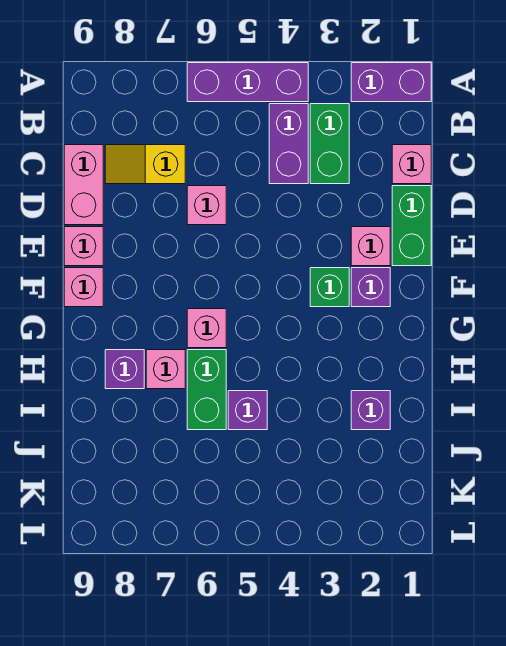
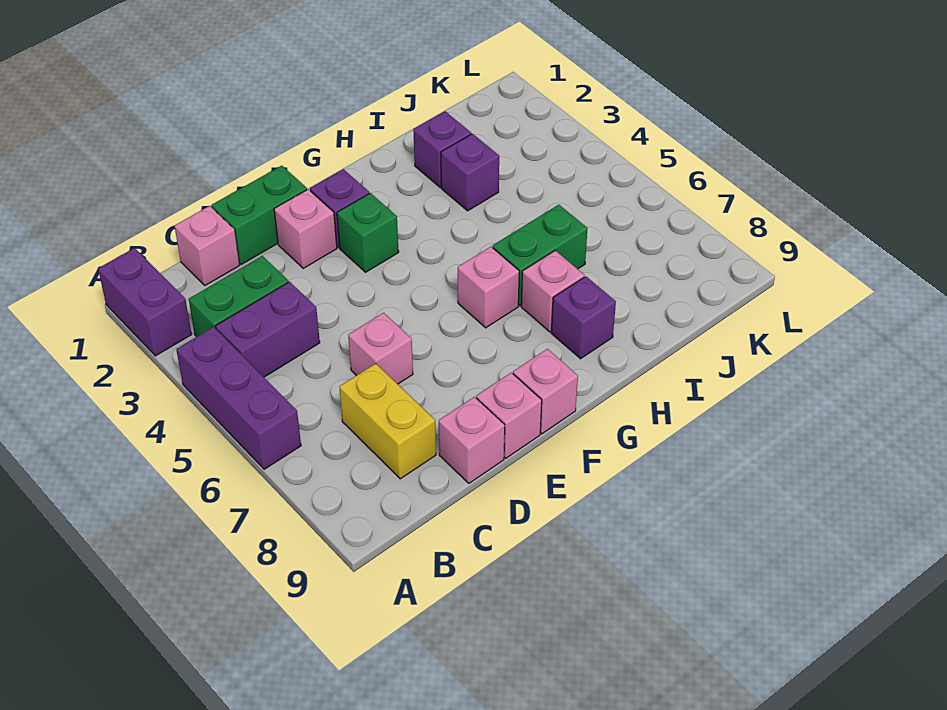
yellow 1x2 slope [105,145,185,184] -> yellow 1x2 brick [340,364,436,479]
pink 1x2 brick [64,145,103,225] -> pink 1x1 brick [439,397,505,483]
purple 1x1 brick [228,391,267,430] -> purple 1x1 brick moved to [441,134,499,211]

